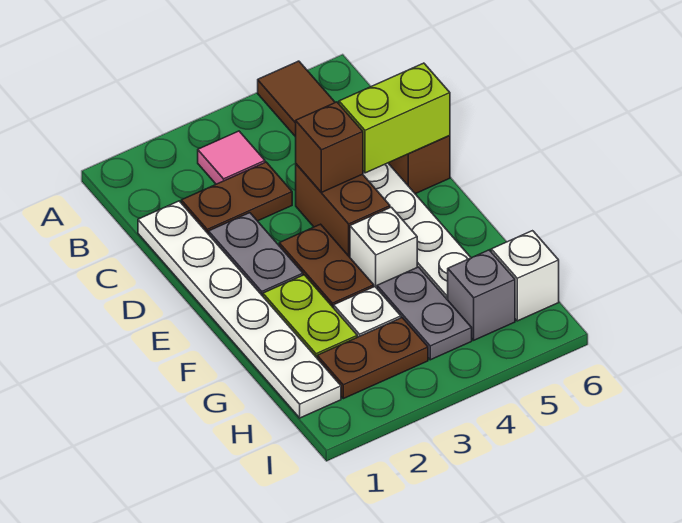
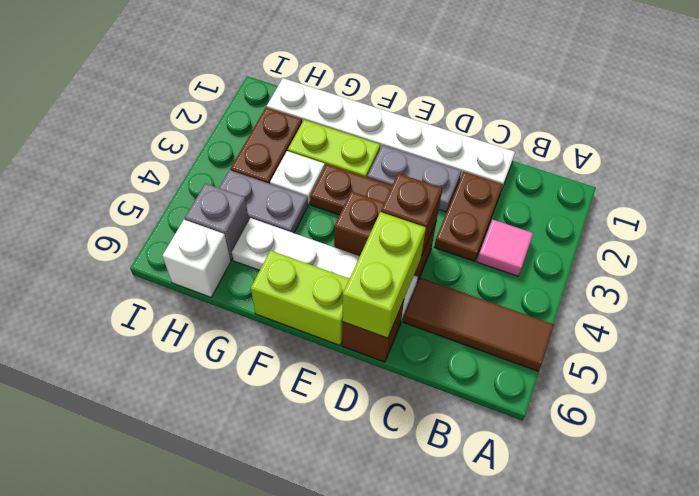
none -> lime 1x2 brick [251,250,349,345]
white 1x1 brick [350,207,417,288] -> none

